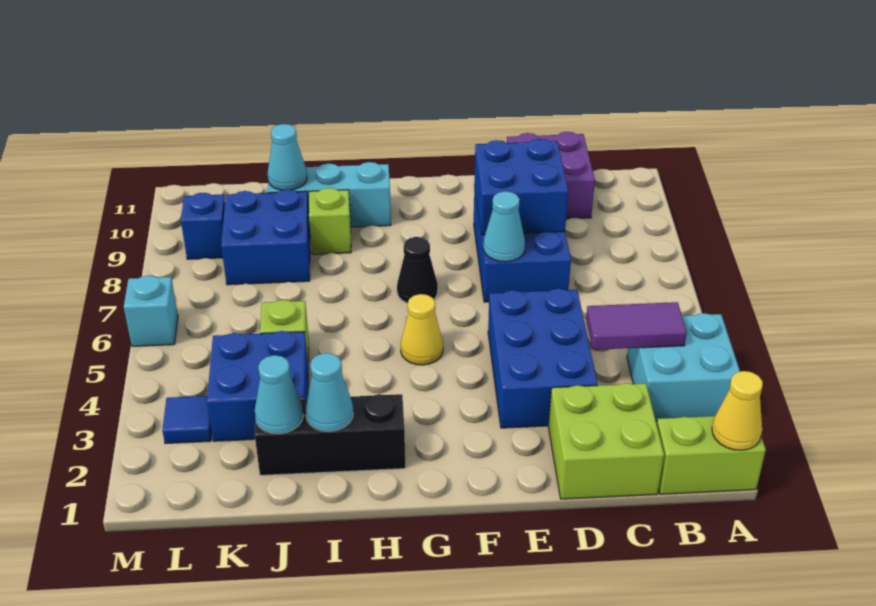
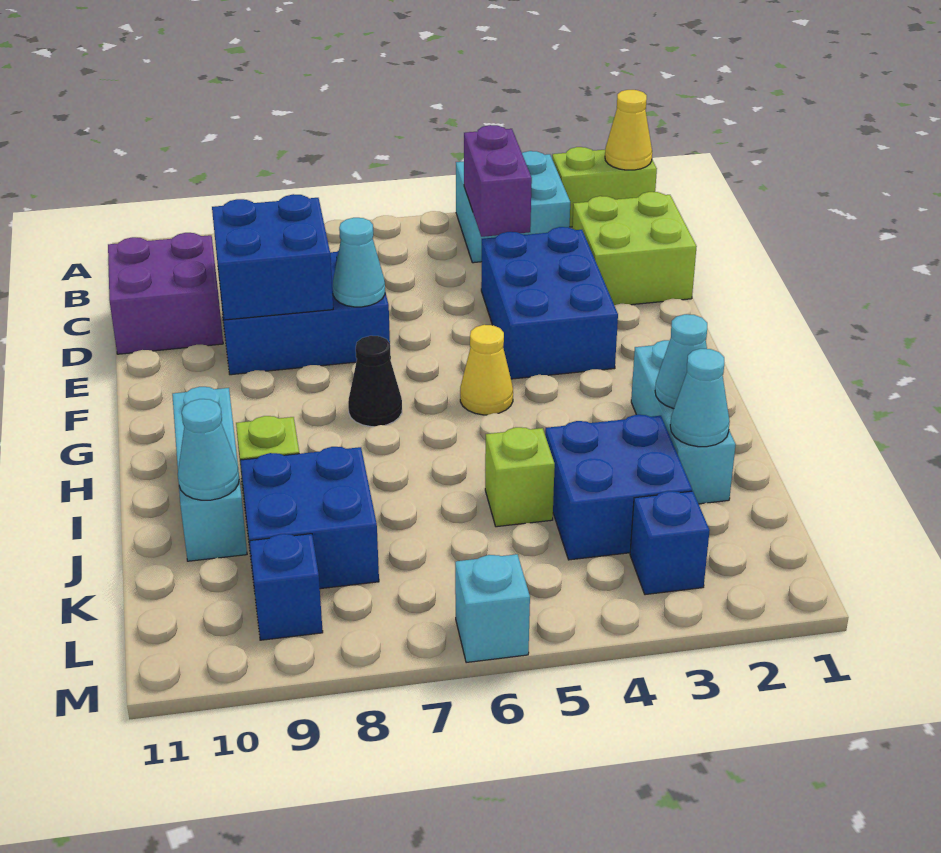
lime 1x2 brick [657,416,766,494] -> lime 1x2 brick turned to [552,147,657,227]
purple 1x2 tile [586,302,687,350] -> purple 1x2 brick [464,125,532,237]
blue 2x3 brick [488,288,597,428] -> blue 2x3 brick turned to [481,227,618,379]
black 1x3 brick [255,394,405,475] -> cyan 1x3 brick [631,340,736,504]
blue 1x1 tile [162,396,212,444] -> blue 1x1 brick [630,491,710,595]

